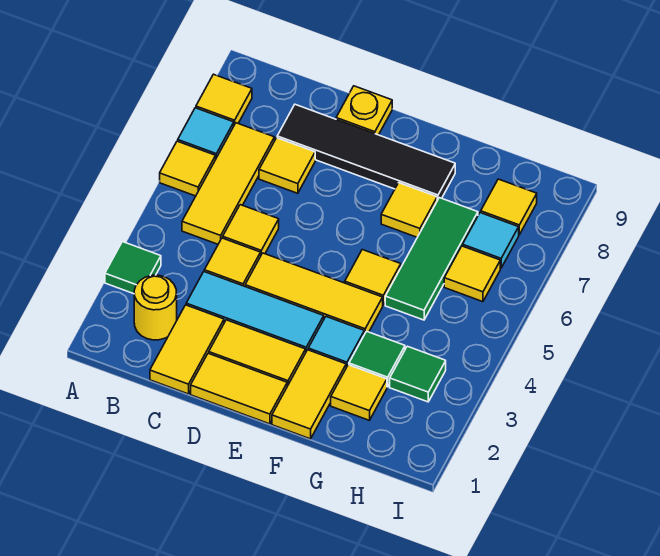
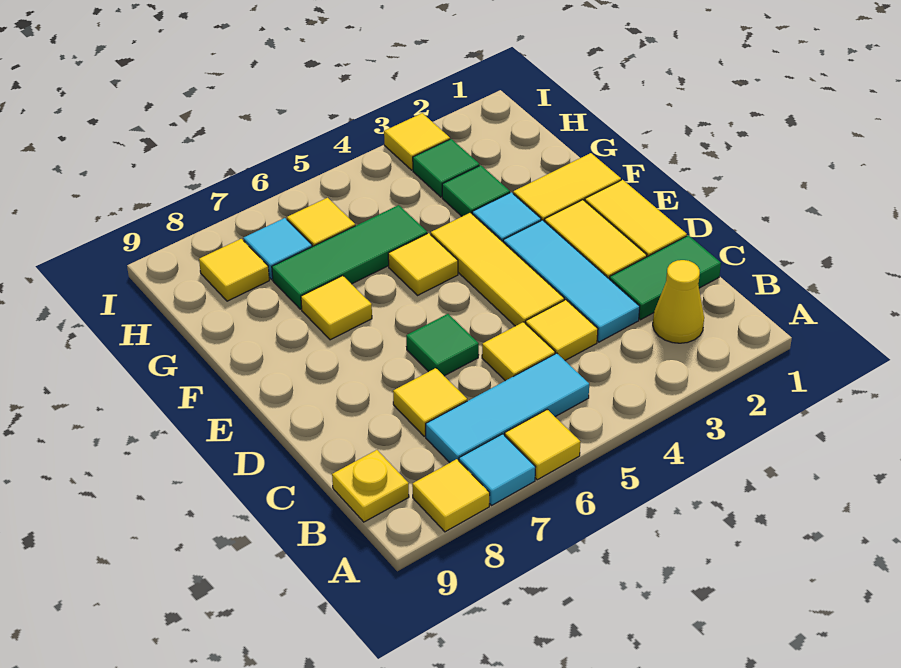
green 1x1 tile [105,242,161,294] -> green 1x1 tile moved to [406,314,479,376]
yellow 1x1 round brick [134,275,177,340] -> yellow 1x1 cone [653,260,704,343]
yellow 1x3 tile [182,123,275,244] -> cyan 1x3 tile [426,353,589,463]
yellow 1x2 tile [150,305,224,394] -> green 1x2 tile [609,235,721,320]
black 1x4 tile [277,104,455,200] -> none
yellow 1x1 plate [336,86,392,135] -> yellow 1x1 plate moved to [332,450,409,522]
yellow 1x1 tile [331,365,387,420] -> yellow 1x1 tile moved to [384,113,450,170]

